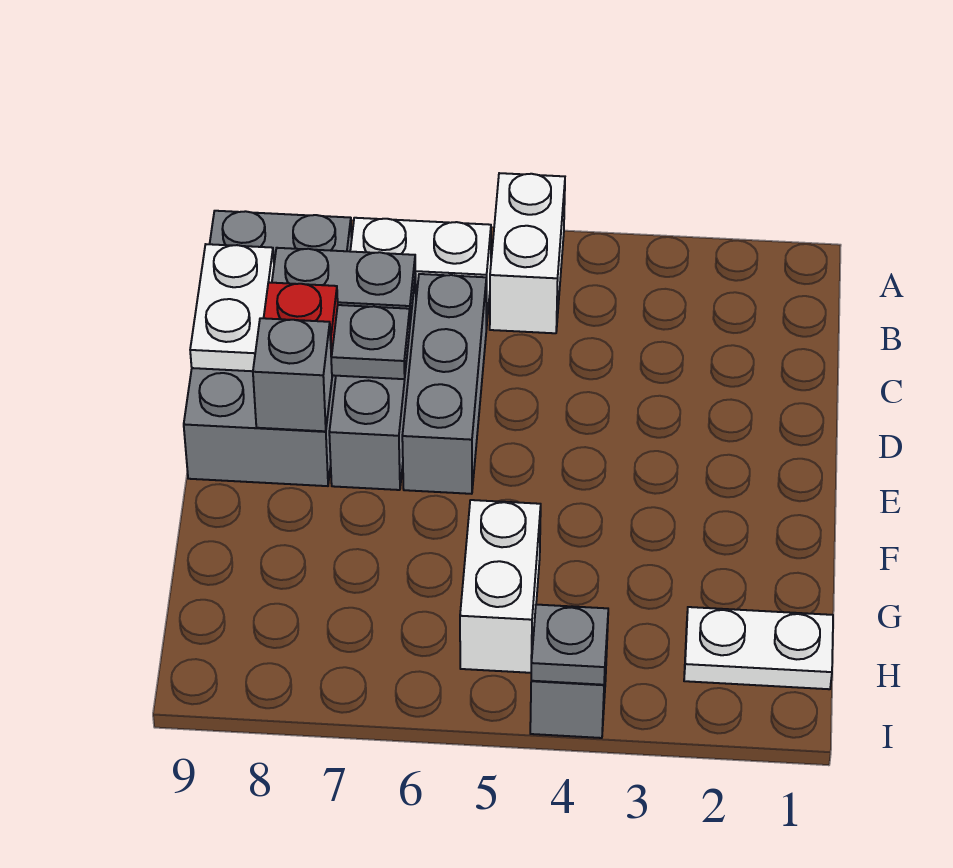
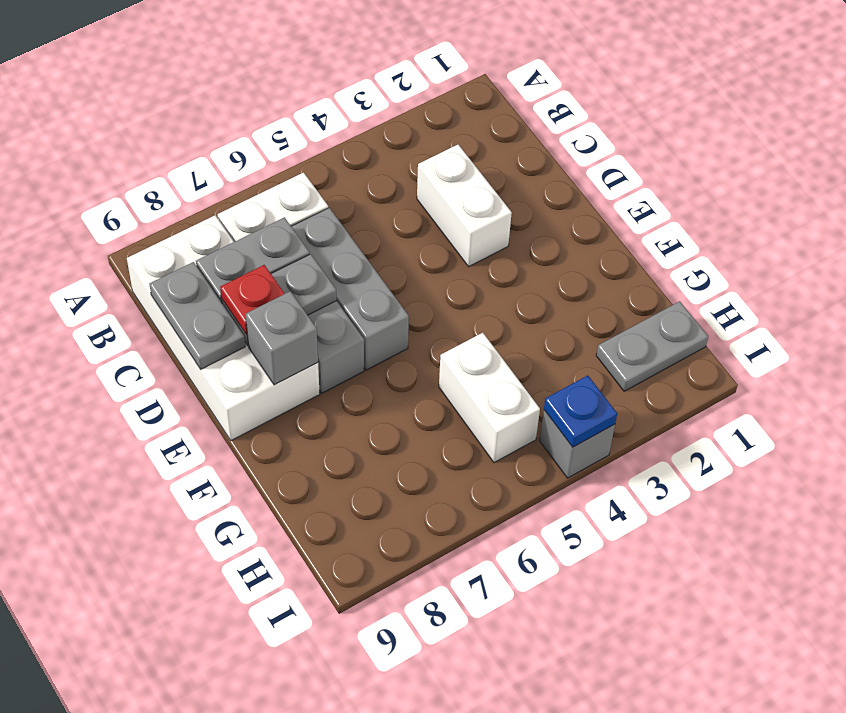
white 1x2 brick [490,173,565,333] -> white 1x2 brick moved to [417,145,512,266]
grey 2x4 brick [184,211,352,486] -> white 2x4 brick [127,215,320,441]
white 1x2 plate [190,244,274,371] -> grey 1x2 plate [149,262,245,369]
white 1x2 plate [684,607,833,689] -> grey 1x2 plate [596,301,708,391]
grey 1x1 plate [531,605,608,685] -> blue 1x1 plate [544,376,617,447]

